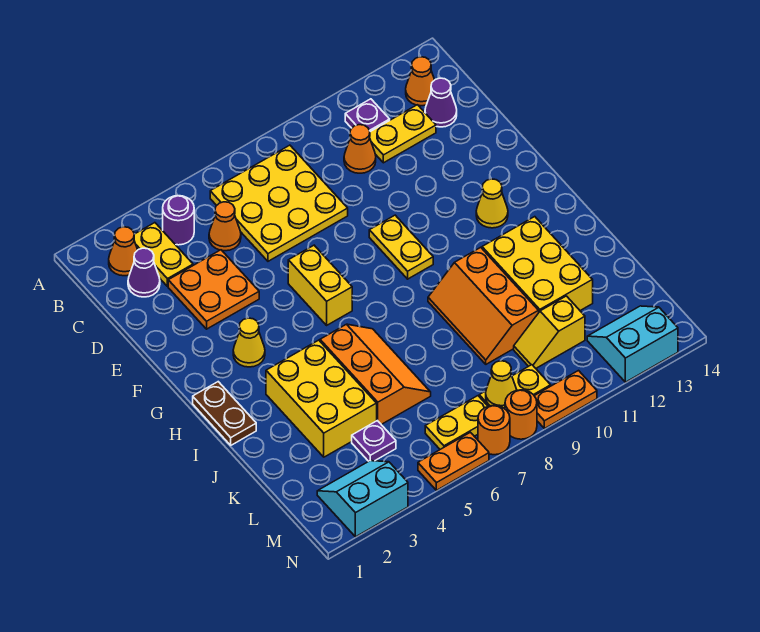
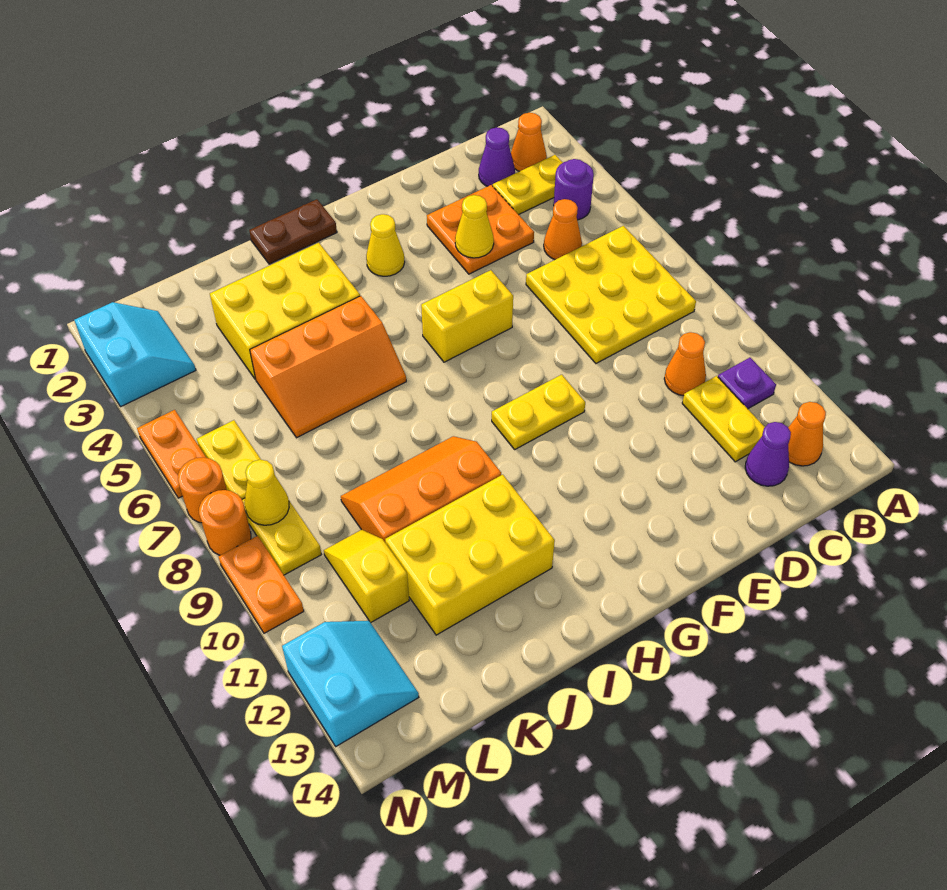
yellow 1x1 cone [476,179,508,228] -> yellow 1x1 cone moved to [455,195,494,258]
purple 1x1 plate [352,420,396,461] -> none

